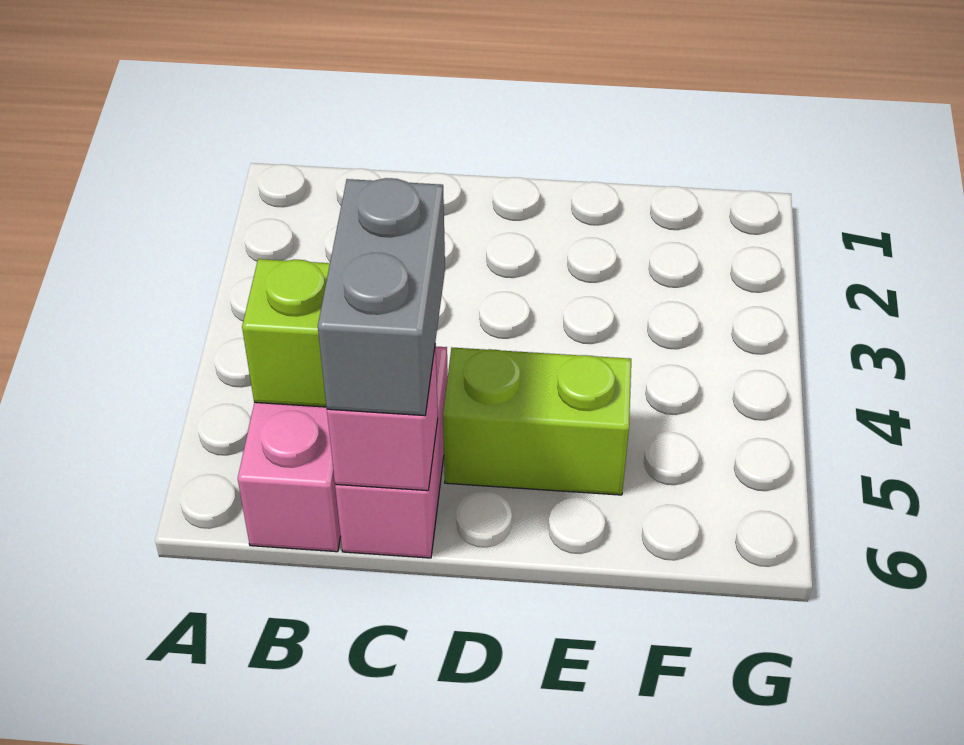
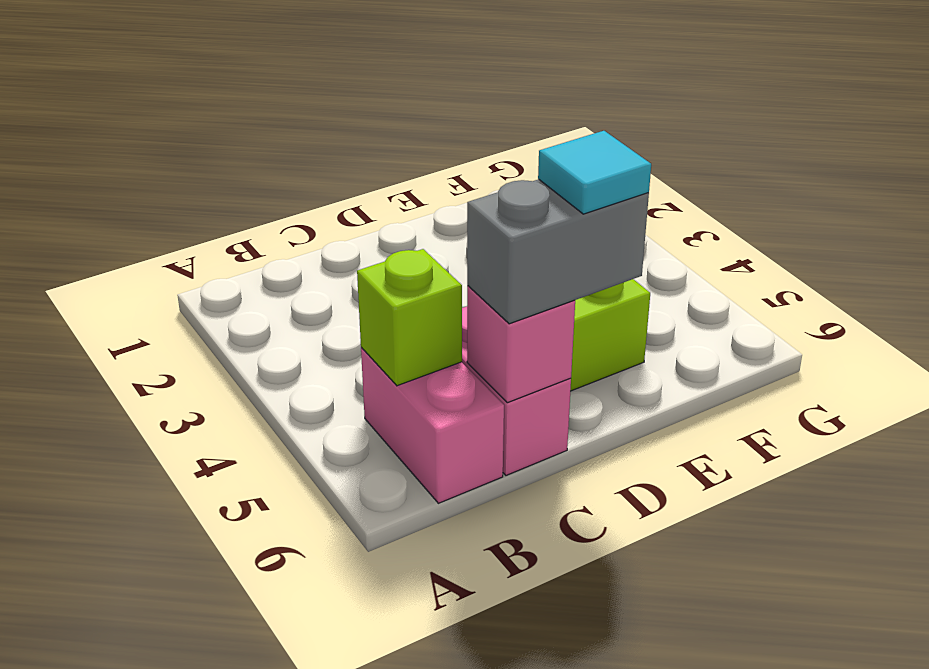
grey 1x2 brick [318,178,445,416] -> grey 1x2 brick turned to [467,179,649,324]
none -> cyan 1x1 tile [538,131,651,214]

